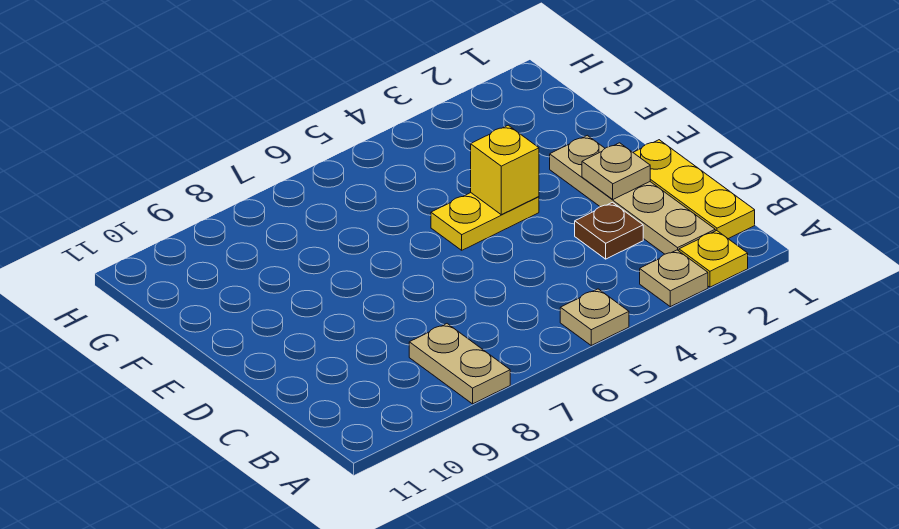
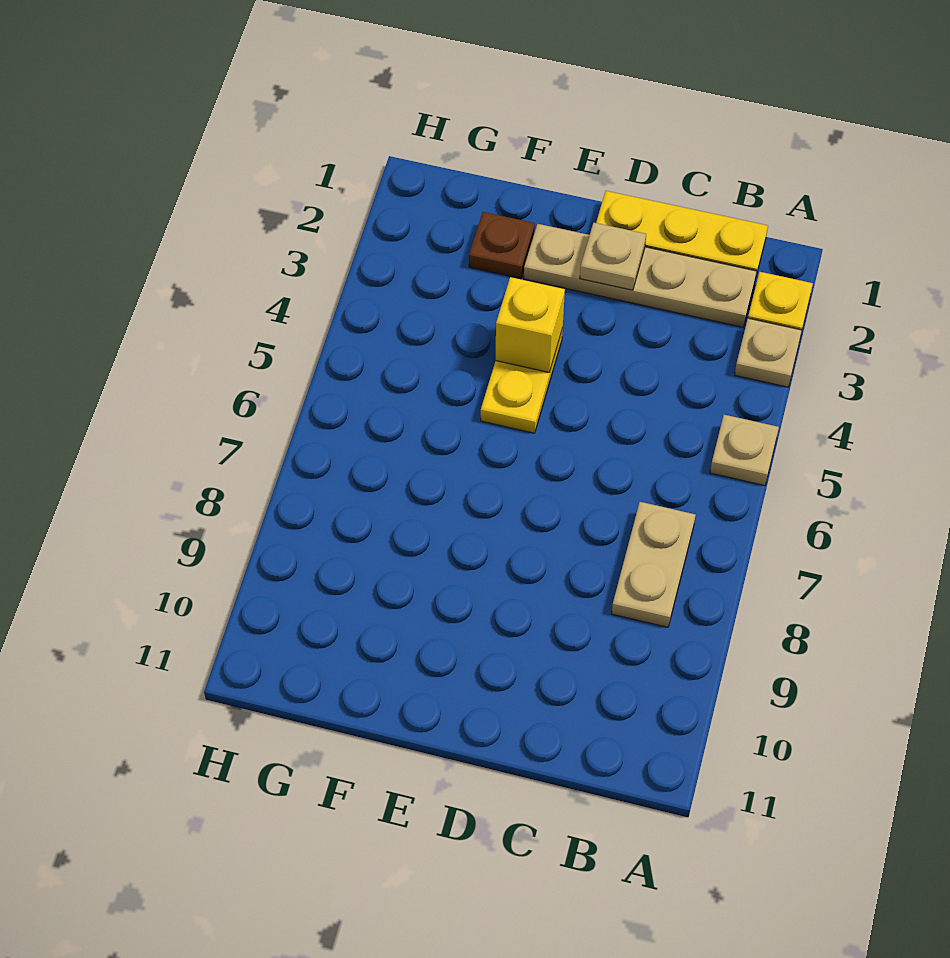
tan 1x2 plate [409,324,510,404] -> tan 1x2 plate turned to [612,502,695,627]
brown 1x1 plate [575,202,643,259] -> brown 1x1 plate moved to [469,212,535,279]

